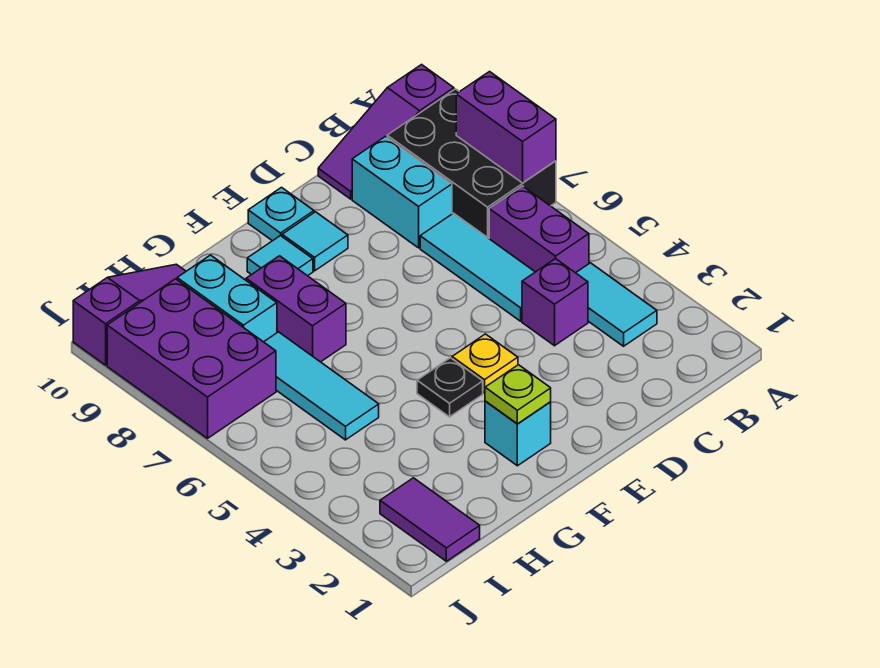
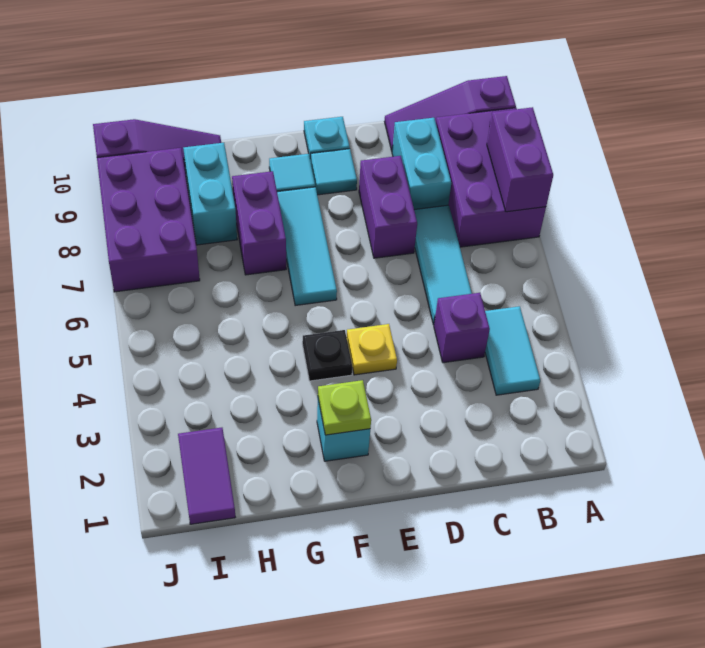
black 2x3 brick [387,89,556,238] -> purple 2x3 brick [436,108,546,247]
purple 1x2 brick [489,186,589,273] -> purple 1x2 brick moved to [359,156,417,258]
cyan 1x3 tile [264,332,379,440] -> cyan 1x3 tile moved to [277,187,337,306]

